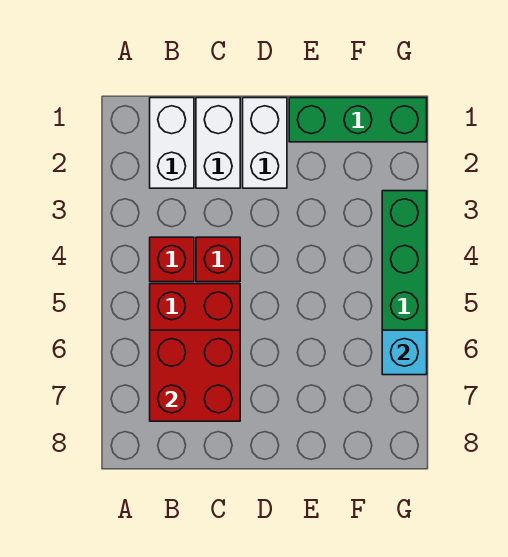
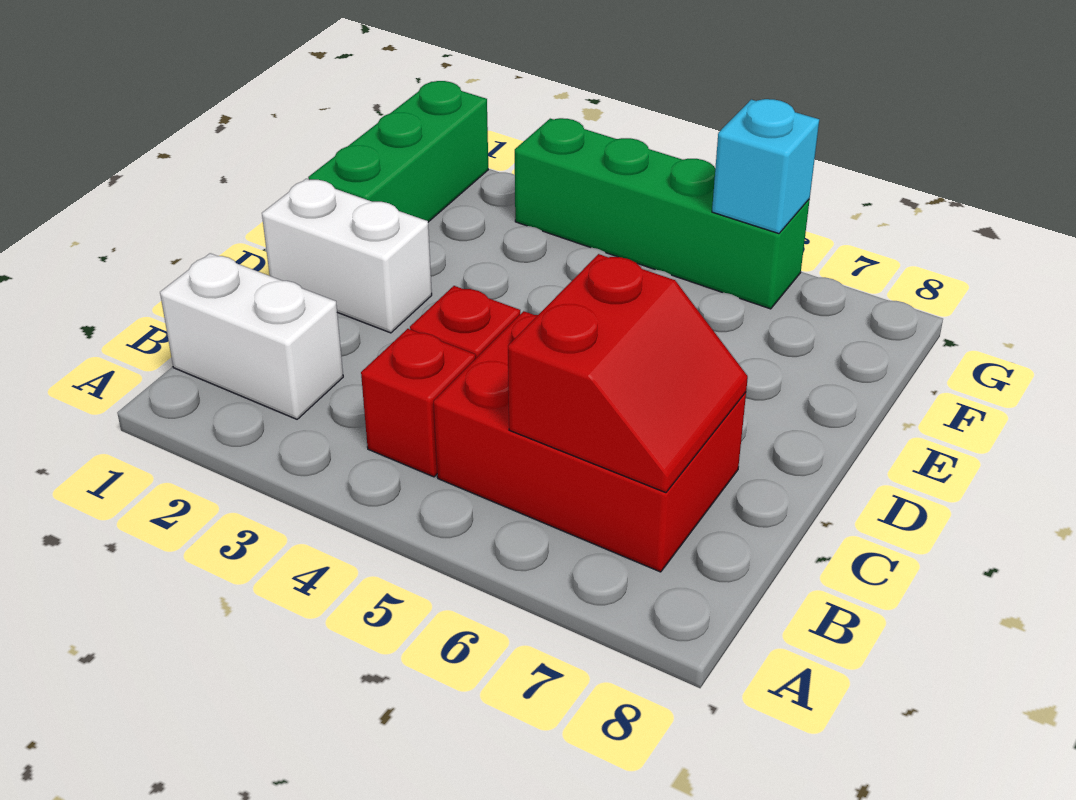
red 2x2 brick [150,330,240,421] -> red 2x2 slope [508,254,748,493]
white 1x2 brick [196,98,240,188] -> none

